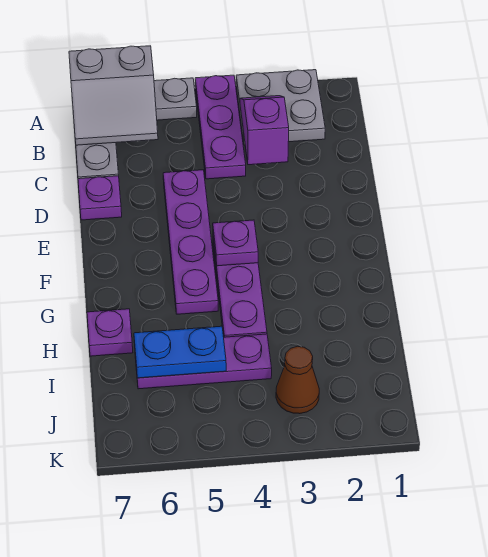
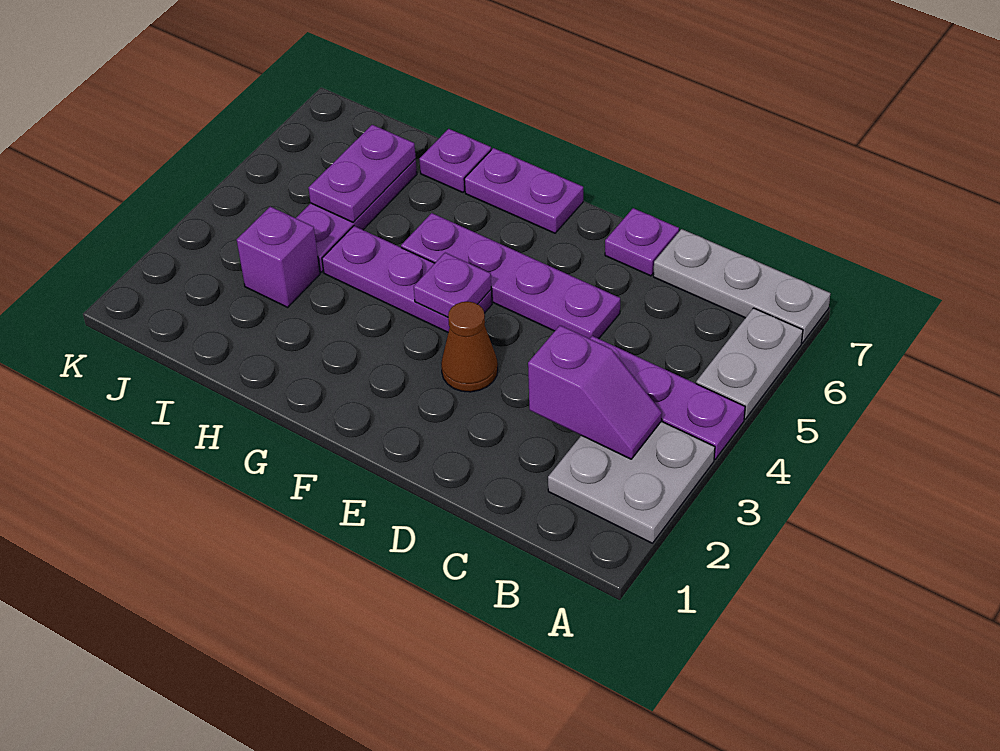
grey 2x2 slope [69,46,158,145] -> none
none -> purple 1x2 plate [464,148,583,233]
none -> purple 1x1 brick [237,207,320,307]
blue 1x2 plate [134,326,226,378] -> purple 1x2 plate [309,125,416,222]
brown 1x1 cone [276,346,319,414] -> brown 1x1 cone moved to [441,302,498,392]

